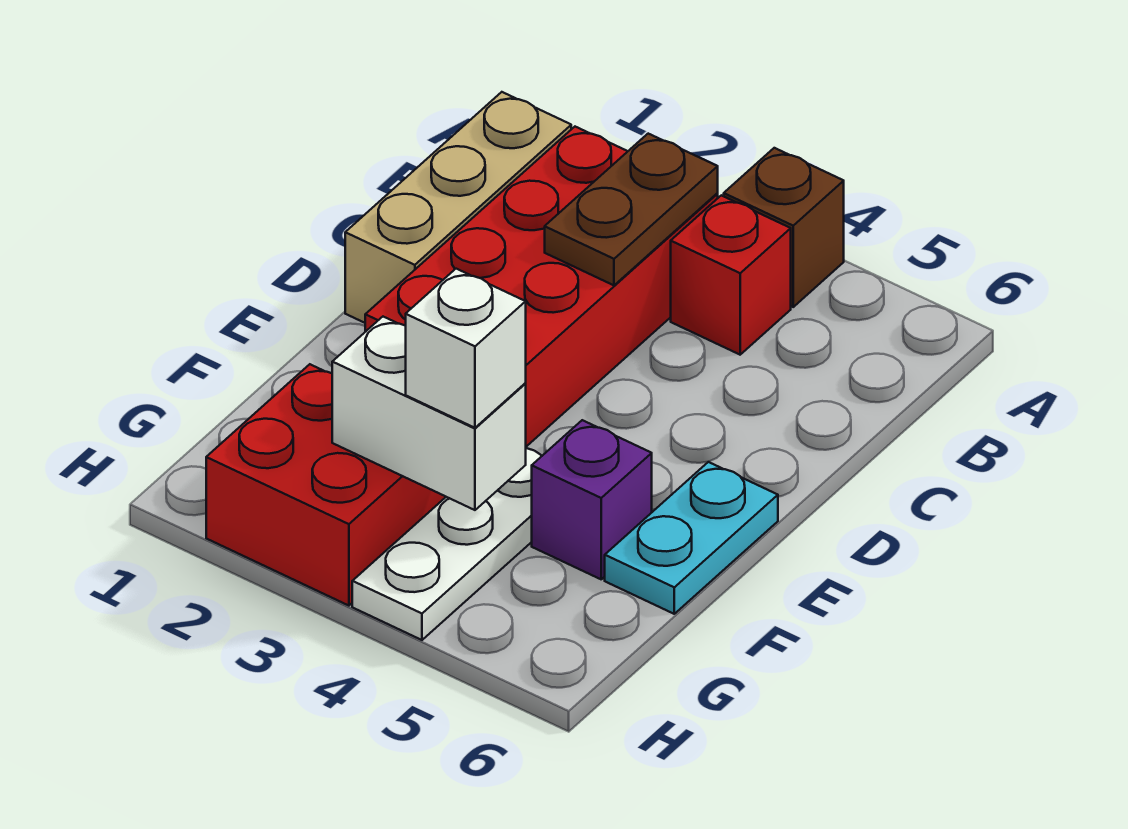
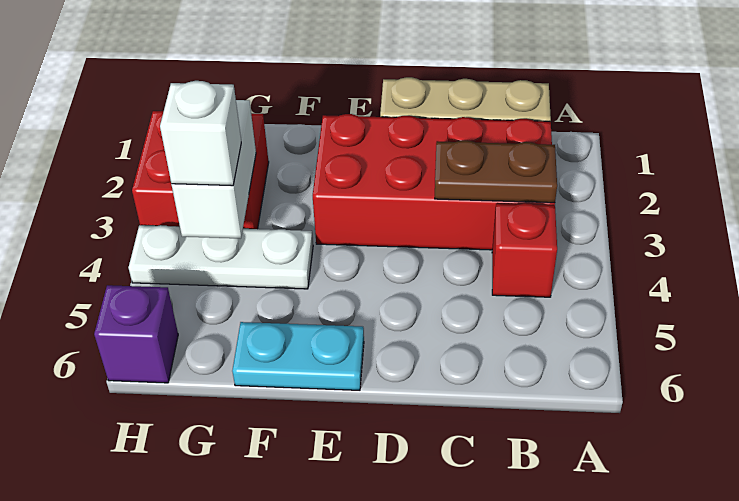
brown 1x1 brick [724,148,844,307] -> none
purple 1x1 brick [532,420,652,579] -> purple 1x1 brick moved to [94,285,178,383]

